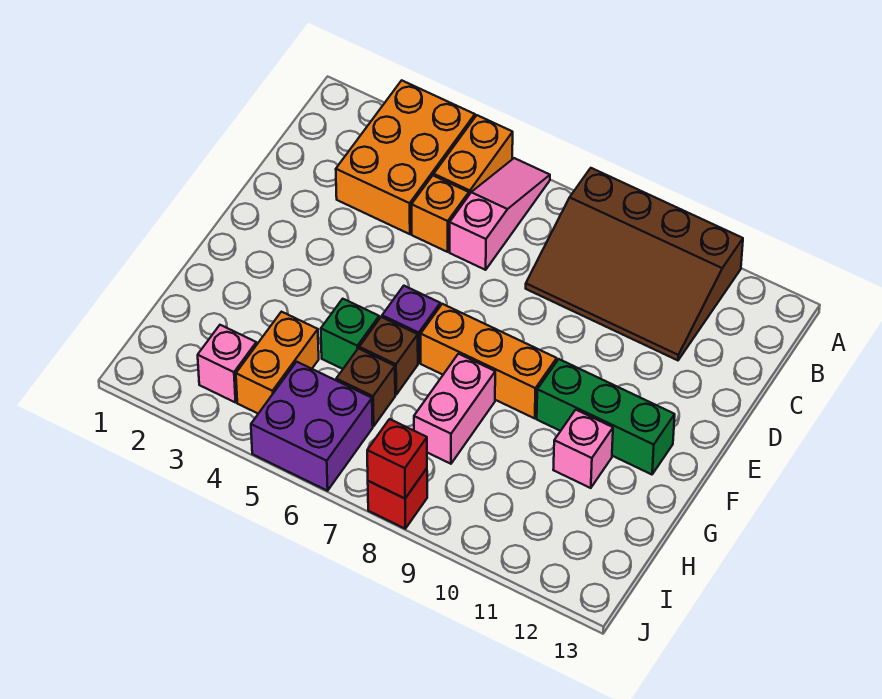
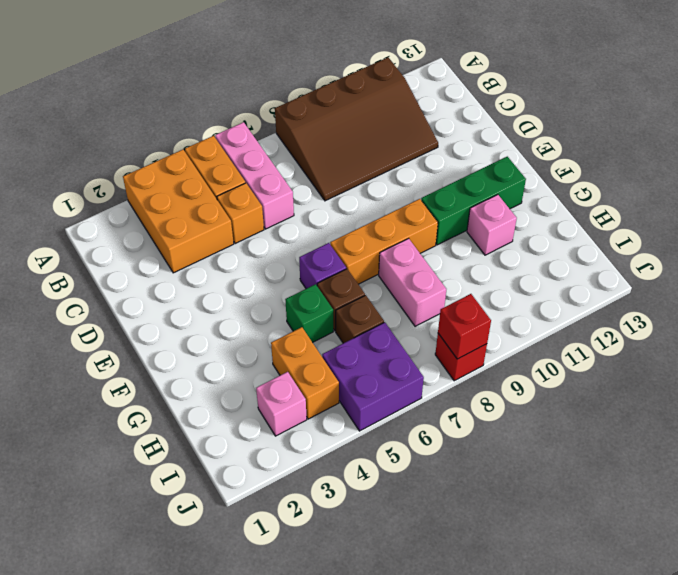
pink 1x3 slope [450,158,550,270] -> pink 1x3 brick [215,122,294,229]

